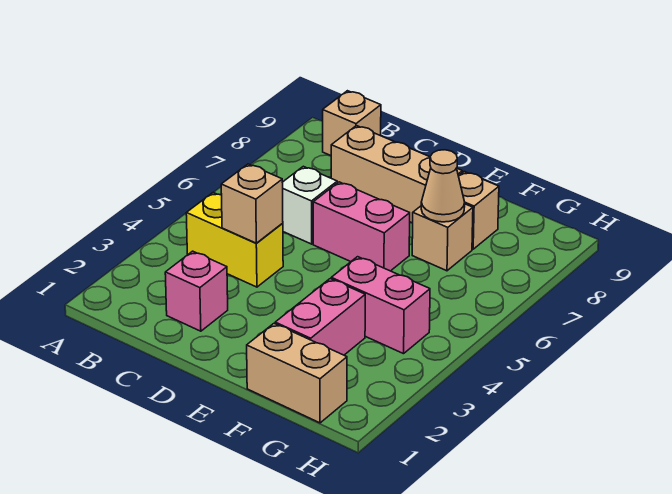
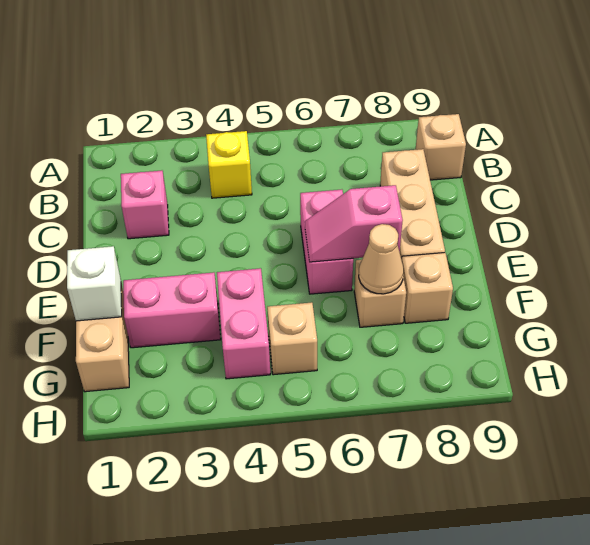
yellow 1x2 brick [186,193,283,287] -> yellow 1x1 brick [206,131,252,198]
tan 1x1 brick [221,164,283,243] -> tan 1x1 brick moved to [267,302,317,375]
white 1x1 brick [282,166,337,244] -> white 1x1 brick moved to [67,246,122,321]
none -> pink 1x2 slope [305,185,403,262]

